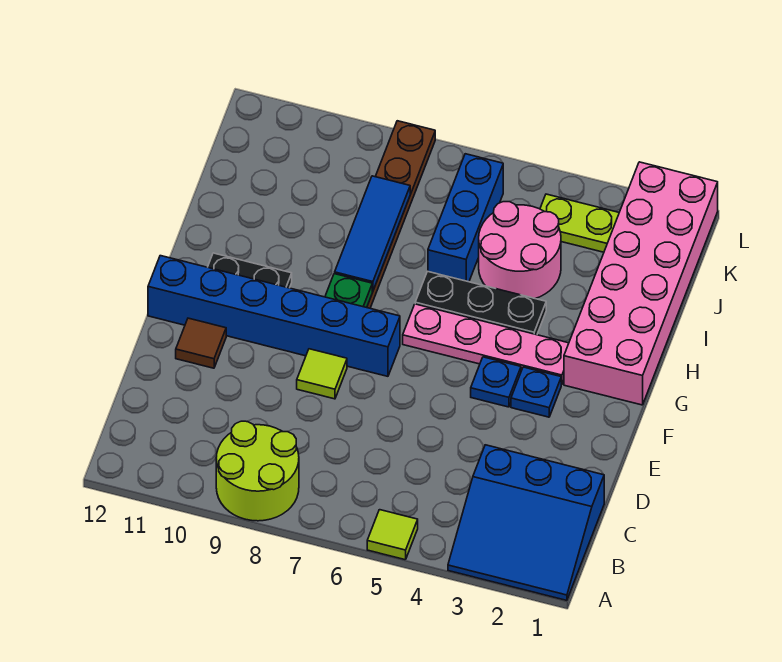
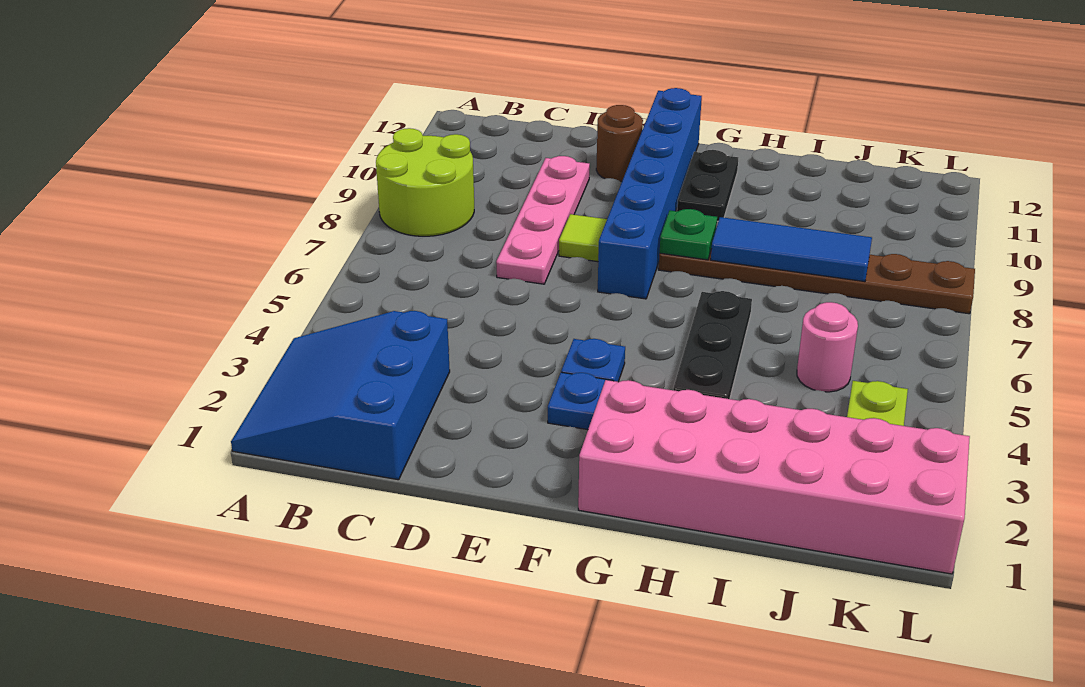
lime 1x1 tile [367,510,418,560] -> none
brown 1x1 tile [176,318,226,368] -> brown 1x1 round brick [596,105,643,181]
pink 1x4 plate [403,304,569,385] -> pink 1x4 plate moved to [496,156,590,284]
pink 2x2 round brick [479,202,561,299] -> pink 1x1 round brick [797,302,858,392]
blue 1x3 brick [428,154,503,282] -> none

